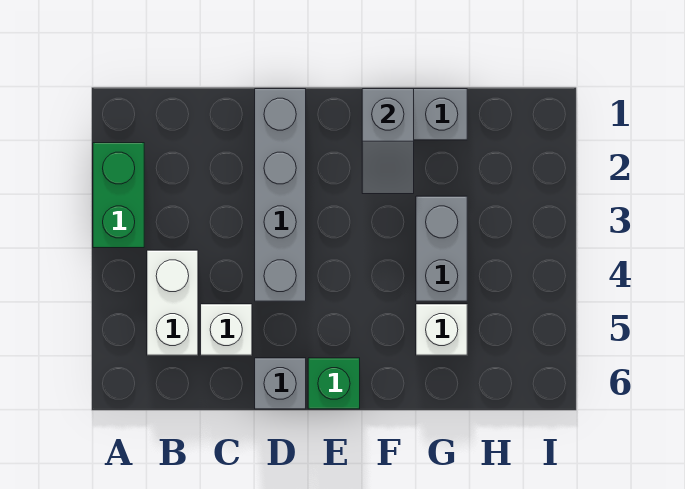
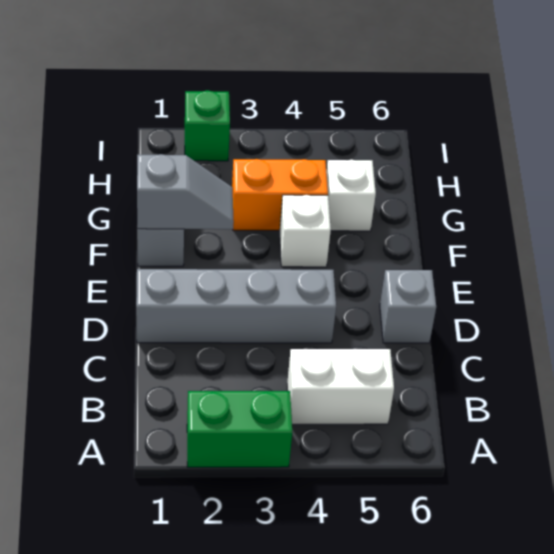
white 1x1 brick [201,304,252,355] -> white 1x1 brick moved to [280,195,331,267]
green 1x1 brick [308,358,360,409] -> green 1x1 brick moved to [185,90,230,161]
grey 1x2 brick [416,196,467,301] -> orange 1x2 brick [232,159,328,230]

